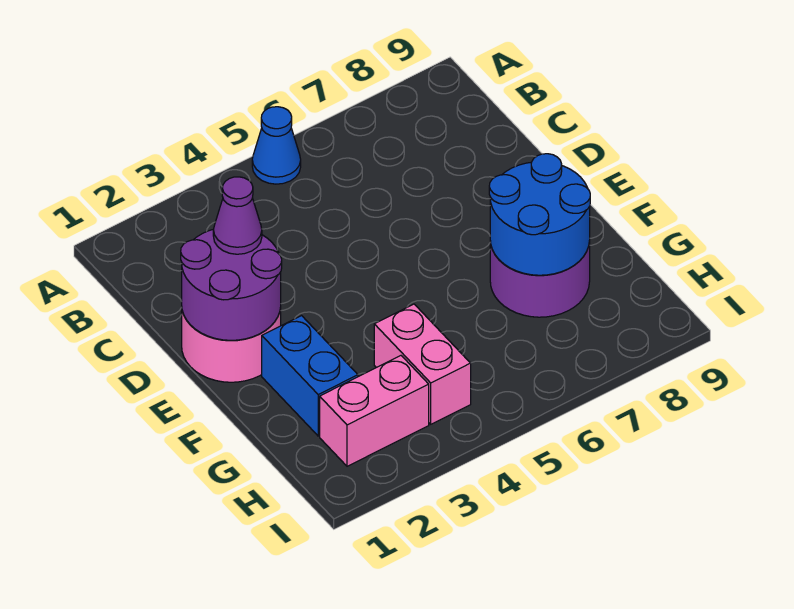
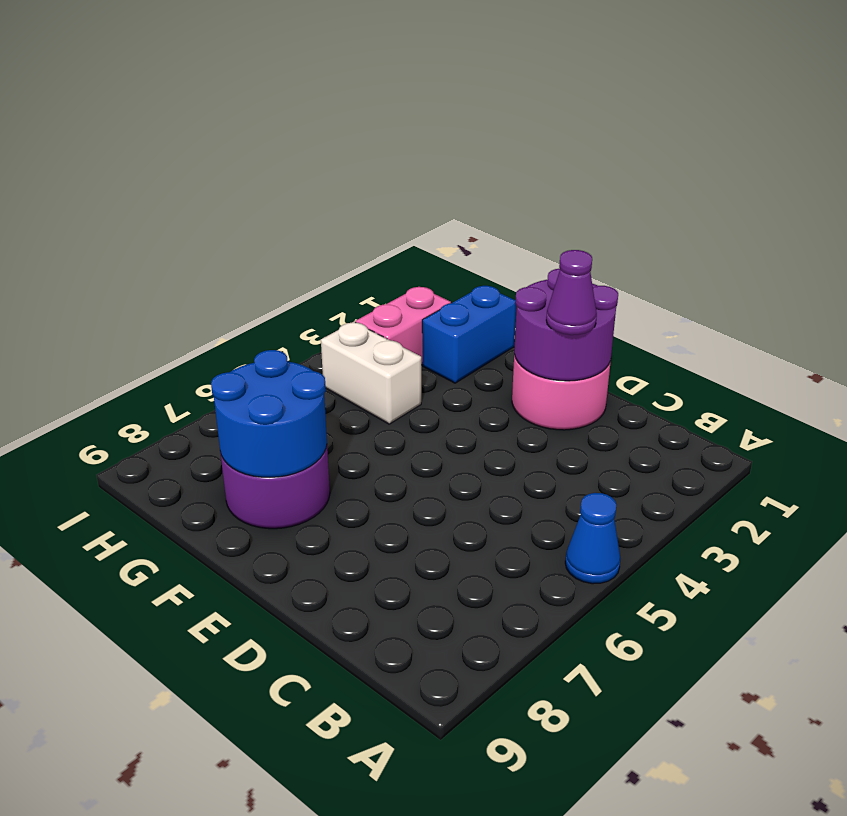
blue 1x2 brick [262,316,358,436] -> blue 1x2 brick turned to [422,286,516,383]
pink 1x2 brick [374,304,471,424] -> white 1x2 brick [321,322,421,424]

